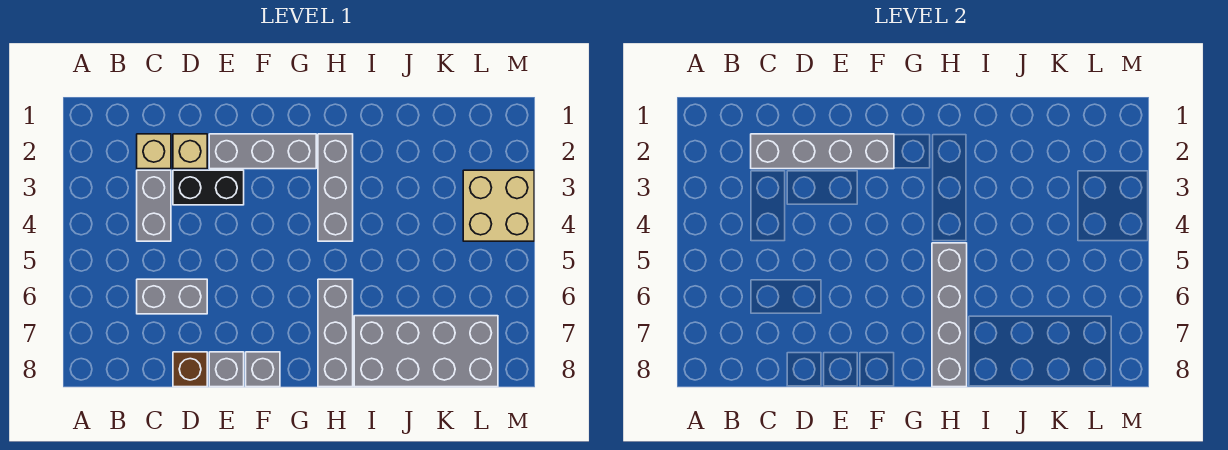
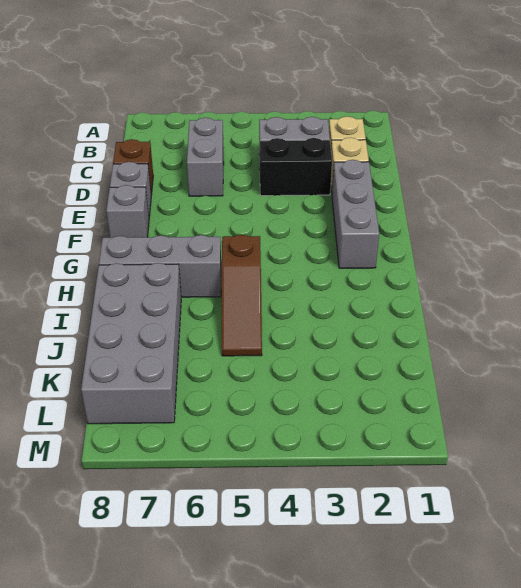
grey 1x4 brick [751,134,894,169] -> none
black 1x2 brick [173,170,244,205] -> black 1x2 brick turned to [260,138,332,196]
grey 1x3 brick [318,134,353,241] -> none
none -> brown 1x3 slope [222,235,262,356]
grey 1x4 brick [932,243,967,387] -> none
tan 2x2 brick [463,170,534,241] -> none

